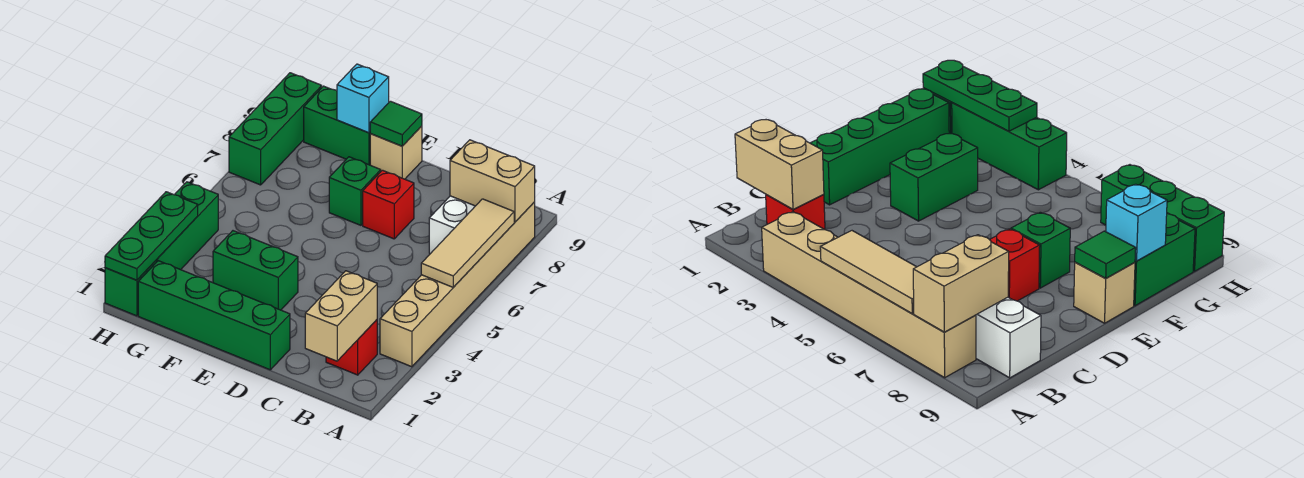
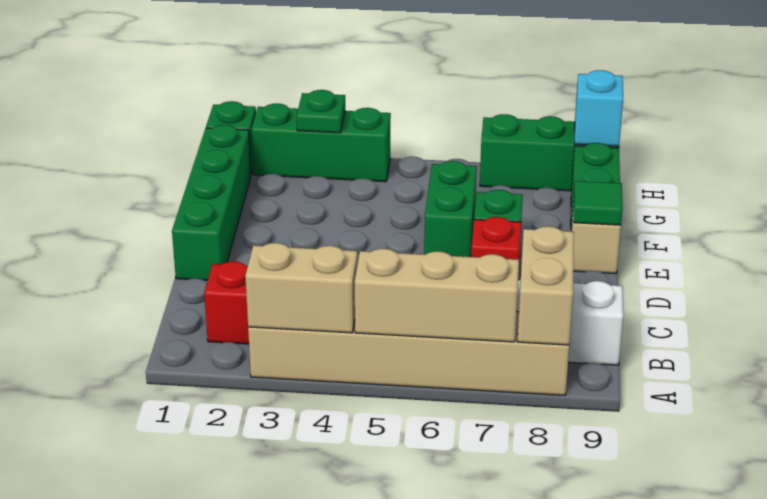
tan 1x3 tile [421,199,514,287] -> tan 1x3 brick [355,249,519,342]
tan 1x2 brick [305,271,377,361] -> tan 1x2 brick moved to [245,243,357,333]
green 1x2 brick [213,231,298,310] -> green 1x2 brick moved to [424,161,477,257]
cyan 1x1 brick [337,64,389,133] -> cyan 1x1 brick moved to [575,70,623,146]
green 1x3 plate [105,192,198,280] -> green 1x1 plate [297,90,345,133]

